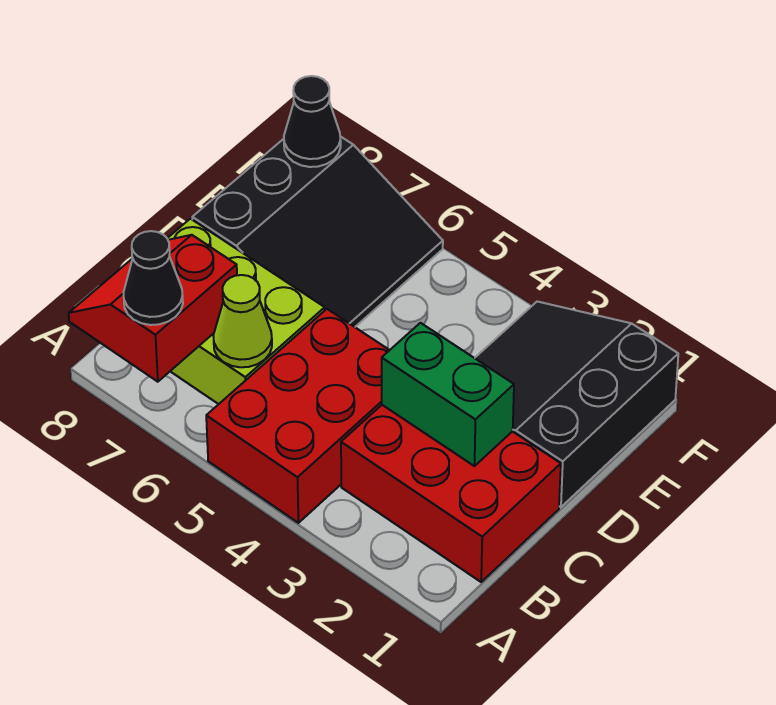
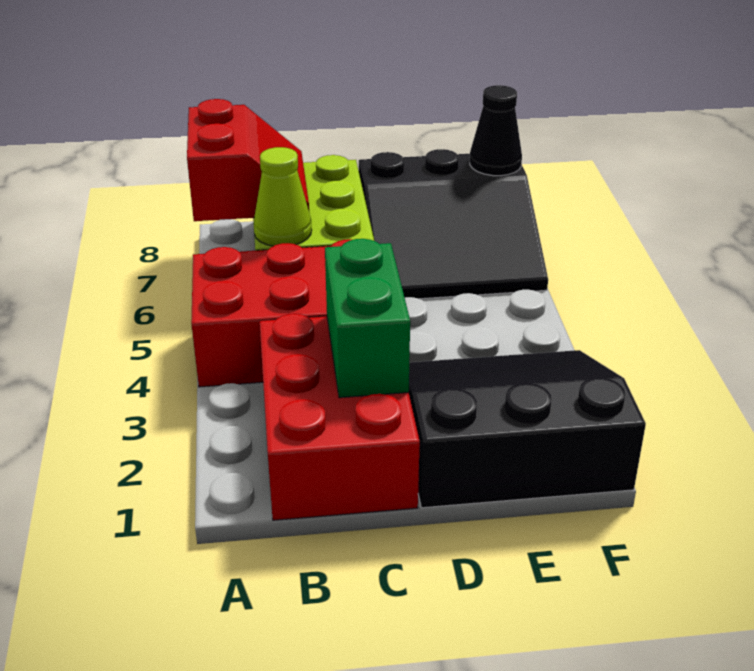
red 2x2 slope [69,235,237,382] -> red 2x2 slope turned to [187,99,309,221]
black 1x1 cone [124,231,183,325] -> none

